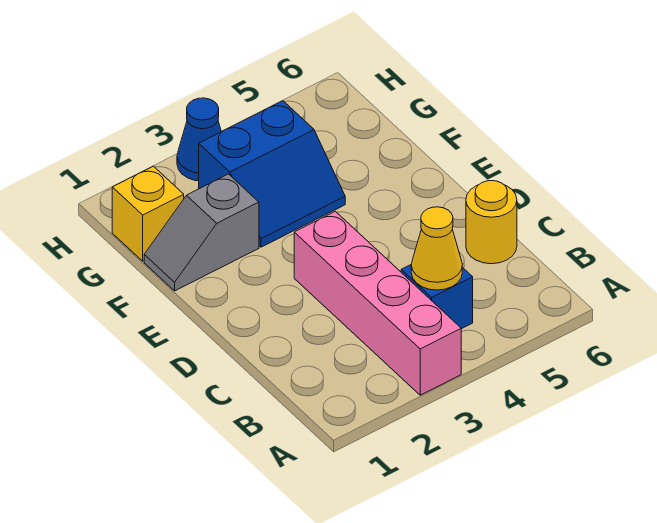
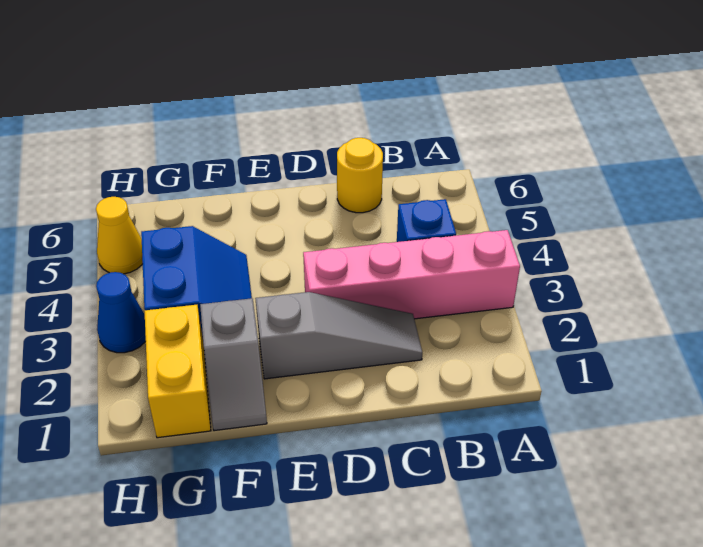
yellow 1x1 cone [411,207,462,290] -> yellow 1x1 cone moved to [96,197,143,274]
none -> grey 1x3 slope [255,292,422,379]
yellow 1x1 brick [112,166,184,261] -> yellow 1x2 brick [144,305,211,438]

